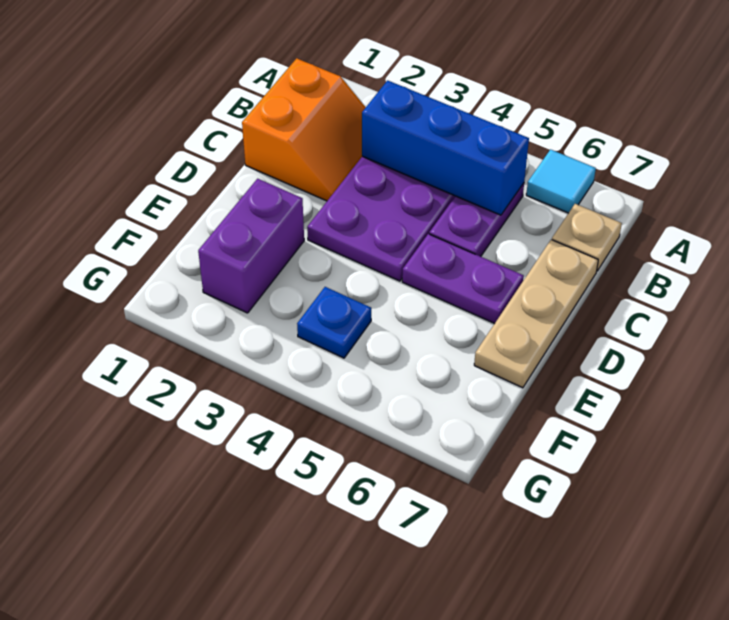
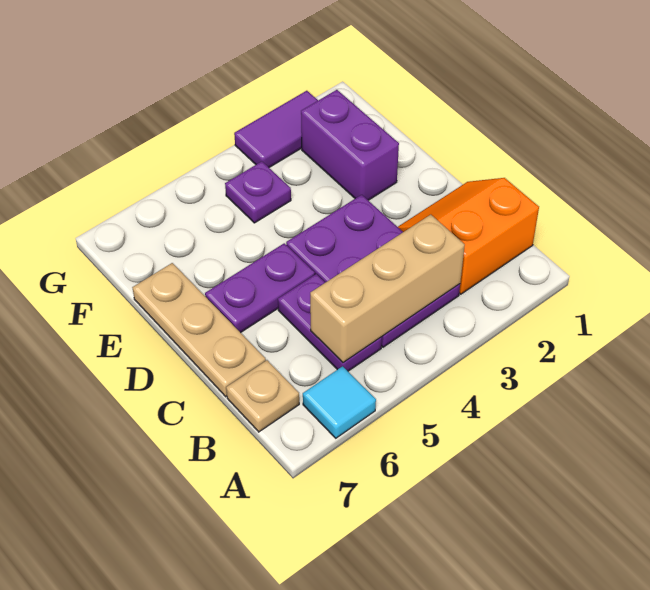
orange 2x2 slope [242,58,366,201] -> orange 2x2 slope turned to [398,178,539,294]
blue 1x3 brick [362,80,529,215] -> tan 1x3 brick [310,215,465,363]
blue 1x1 plate [297,287,371,358] -> purple 1x1 plate [225,161,291,223]
none -> purple 1x2 tile [234,91,318,167]

